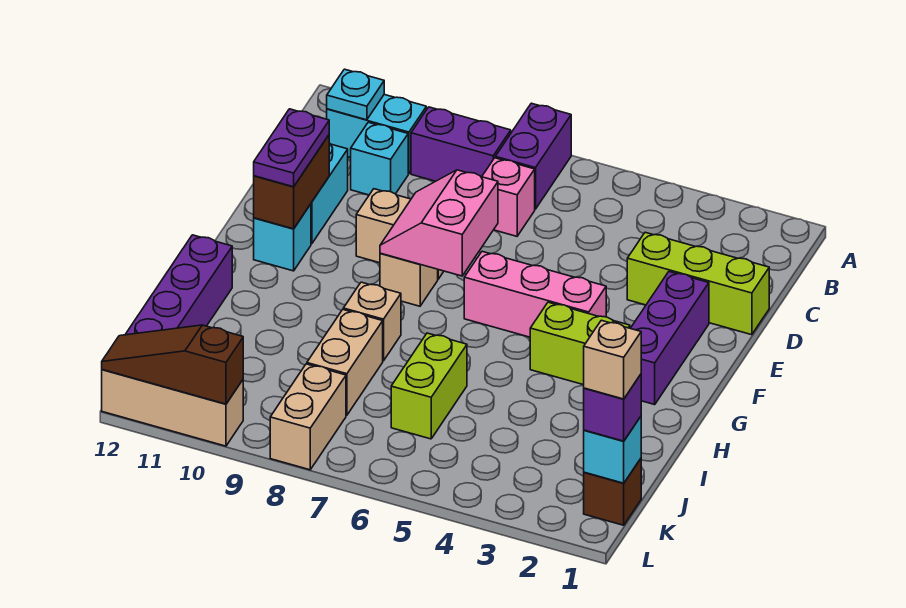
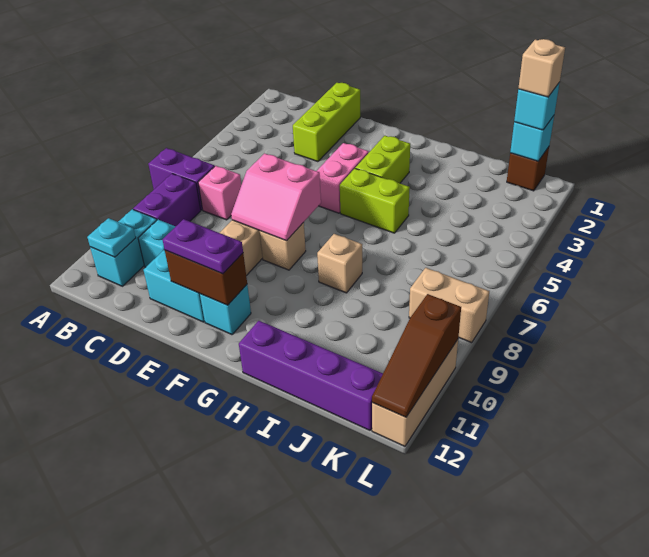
purple 1x3 brick [631,272,709,405] -> none
pink 1x3 brick [464,251,606,337] -> pink 1x2 brick [317,143,369,213]
lime 1x2 brick [391,333,467,439] -> lime 1x2 brick moved to [340,169,410,233]
tan 1x2 brick [307,310,383,415] -> none
purple 1x1 brick [584,374,641,441] -> cyan 1x1 brick [514,82,560,130]

